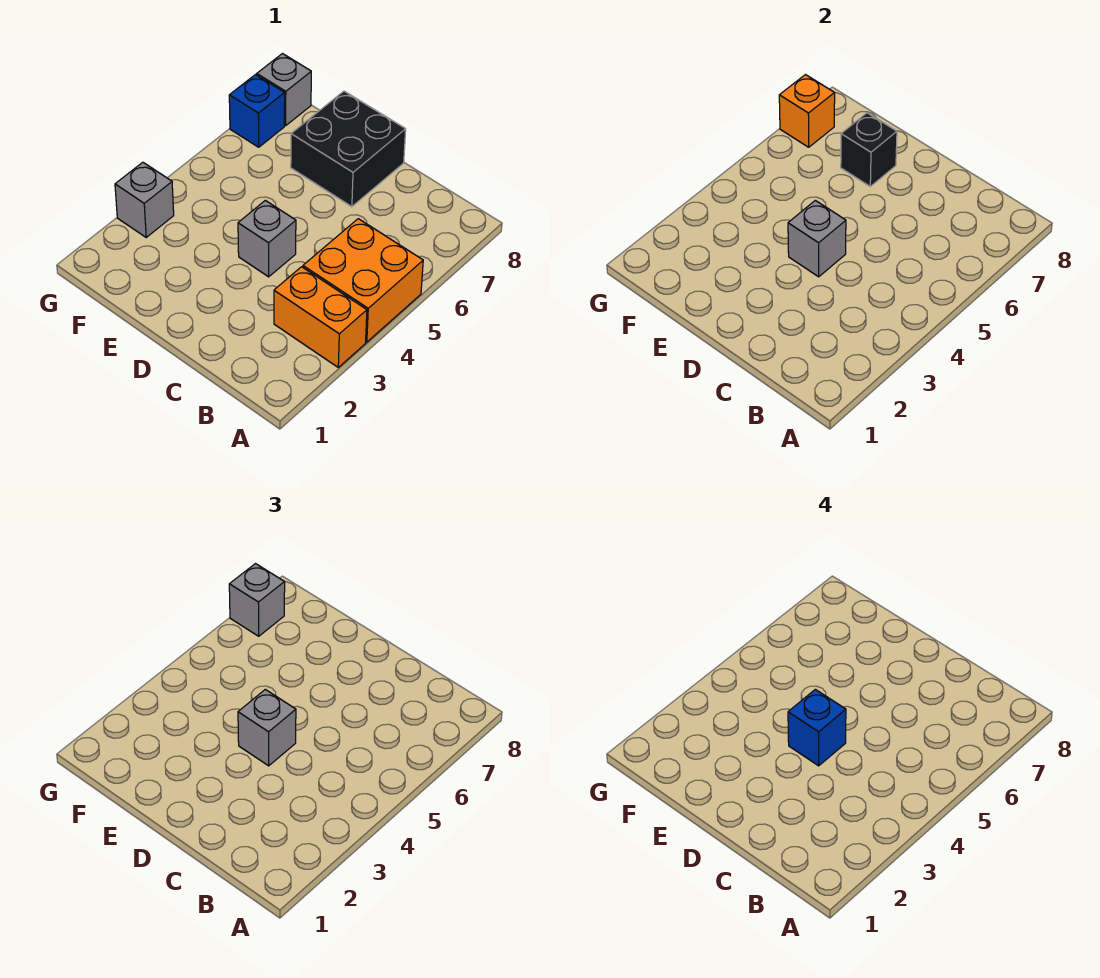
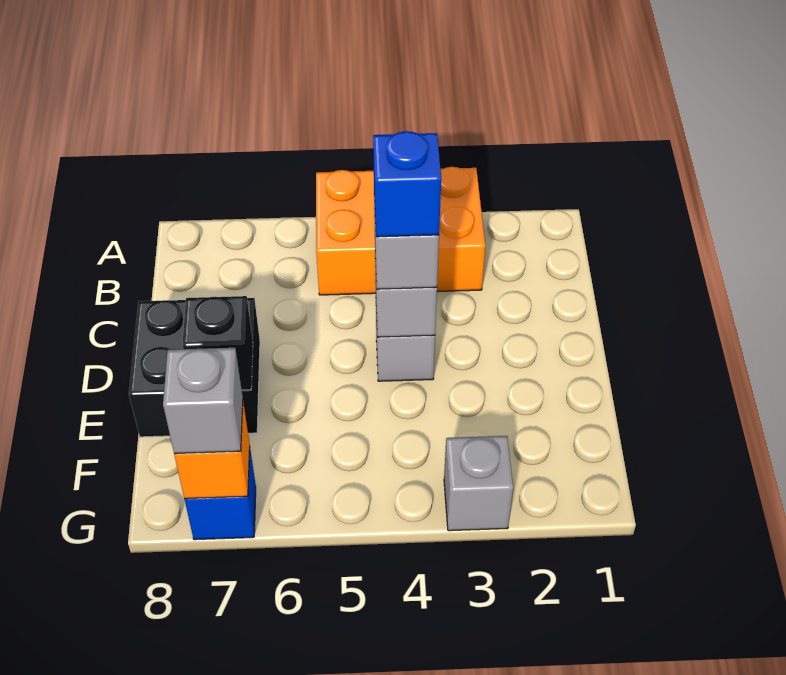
grey 1x1 brick [257,54,311,126] -> none

